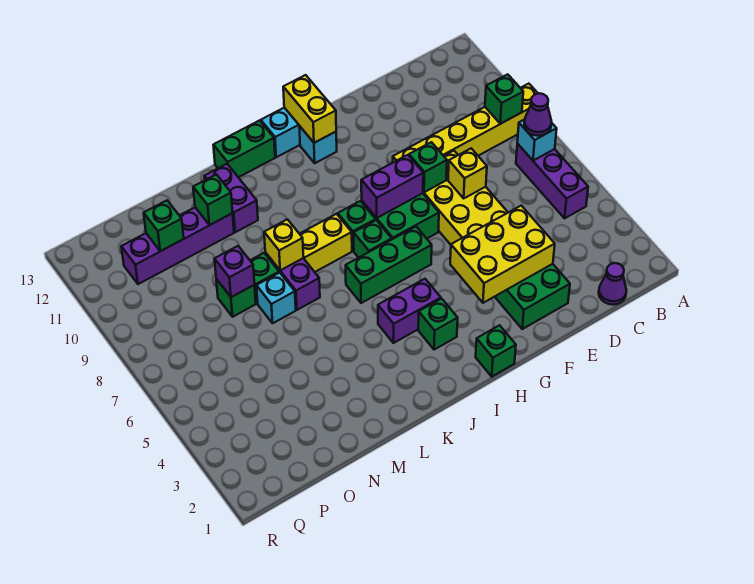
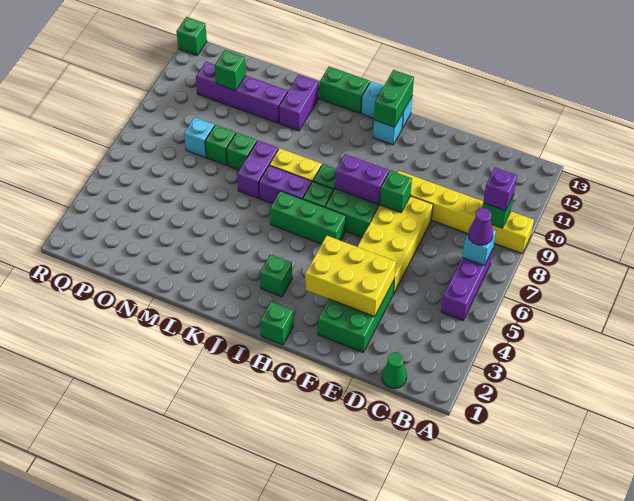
purple 1x1 cone [599,263,626,305] -> green 1x1 cone [382,353,407,388]
yellow 1x1 brick [448,148,487,198] -> none
yellow 1x2 brick [283,75,336,143] -> green 1x2 brick [374,70,414,127]
purple 1x2 brick [378,279,441,343] -> purple 1x2 brick moved to [259,165,311,204]
yellow 1x1 brick [264,219,303,270] -> none
cyan 1x1 brick [257,273,296,323] -> cyan 1x1 brick moved to [184,117,214,158]
green 1x1 brick [193,174,233,225] -> green 1x1 brick moved to [176,17,207,56]
purple 1x1 brick [215,246,254,297] -> purple 1x1 brick moved to [483,167,517,211]

